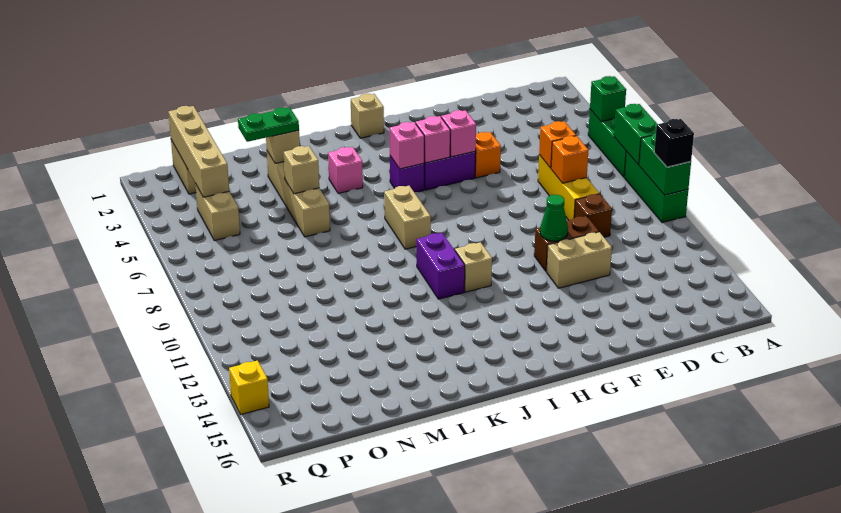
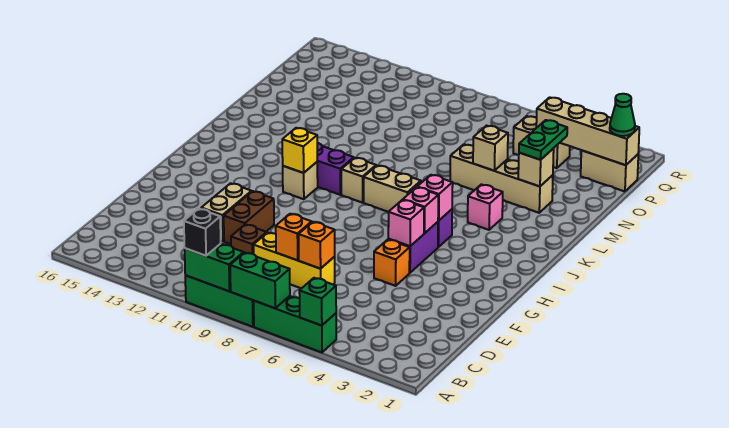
green 1x1 cone [540,195,568,241] -> green 1x1 cone moved to [610,94,635,136]
tan 1x1 brick [351,94,384,138] -> tan 1x1 brick moved to [341,158,376,203]
yellow 1x1 brick [229,361,269,414] -> yellow 1x1 brick moved to [282,128,317,173]

